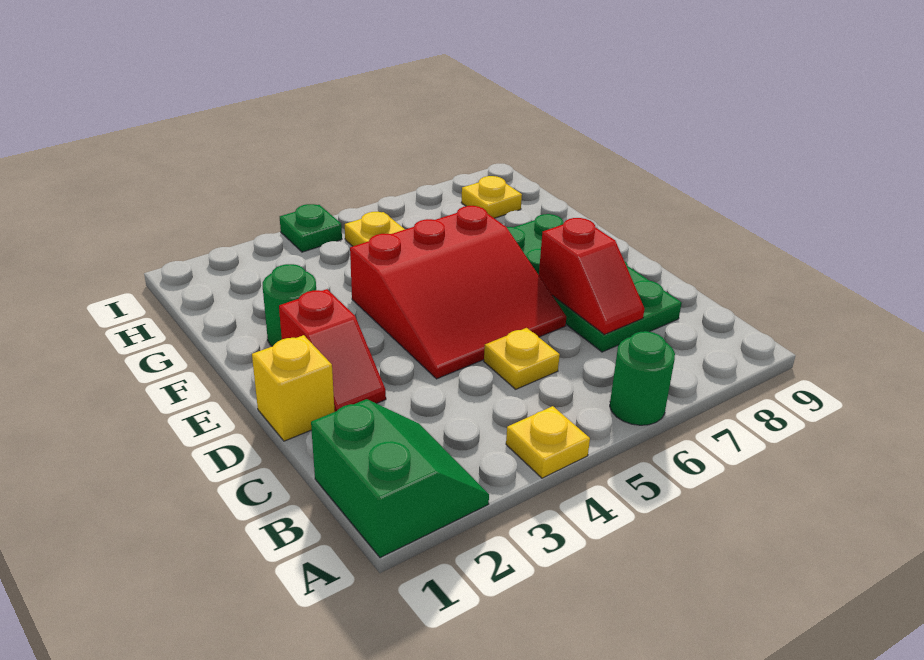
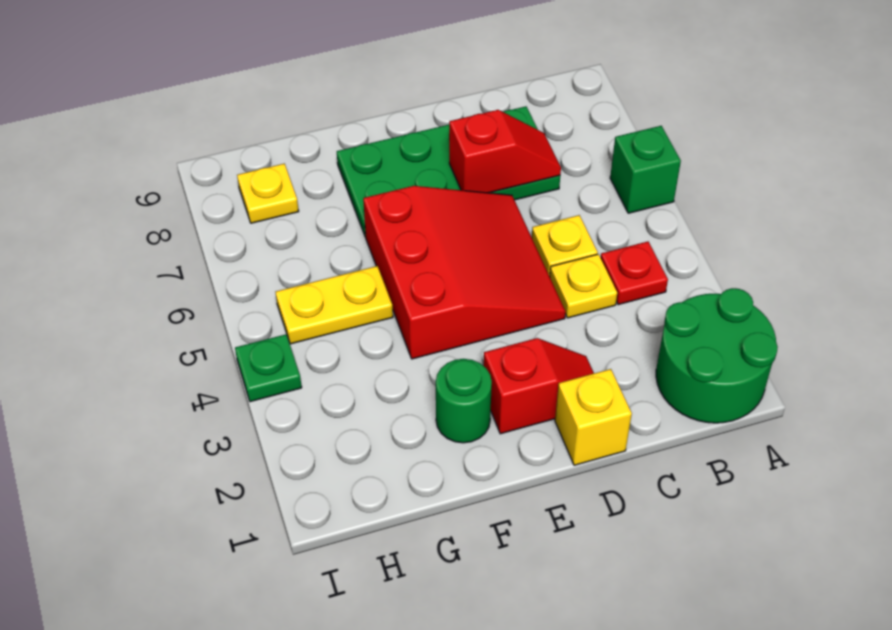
green 2x2 slope [311,399,489,558] -> green 2x2 round brick [656,288,778,423]
yellow 1x1 plate [506,406,590,478] -> yellow 1x1 plate moved to [550,254,617,318]
green 1x1 round brick [610,331,675,425] -> green 1x1 brick [610,126,681,213]
none -> red 1x1 plate [601,242,668,305]

